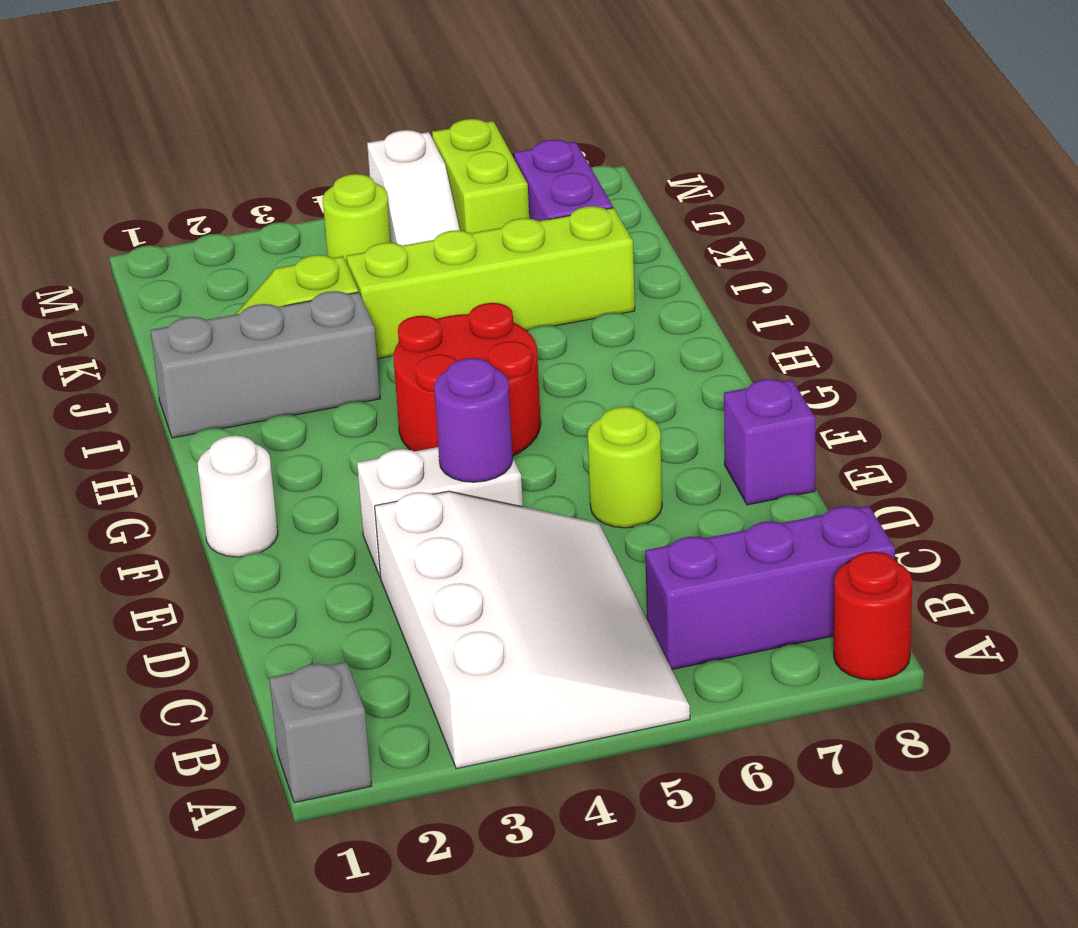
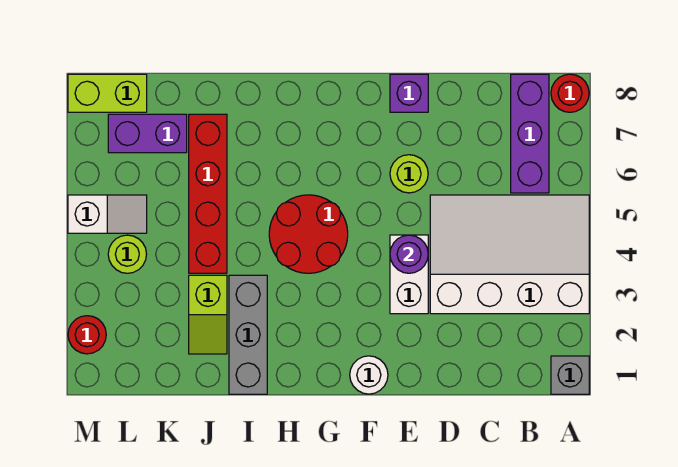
lime 1x4 brick [347,206,635,359] -> red 1x4 brick [189,114,227,273]
lime 1x2 brick [432,119,529,233] -> lime 1x2 brick moved to [68,74,147,112]
none -> red 1x1 round brick [68,316,106,354]

